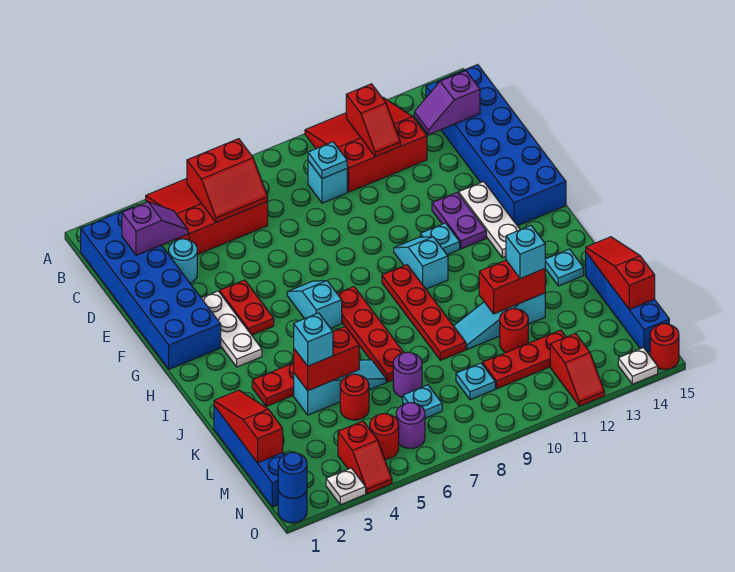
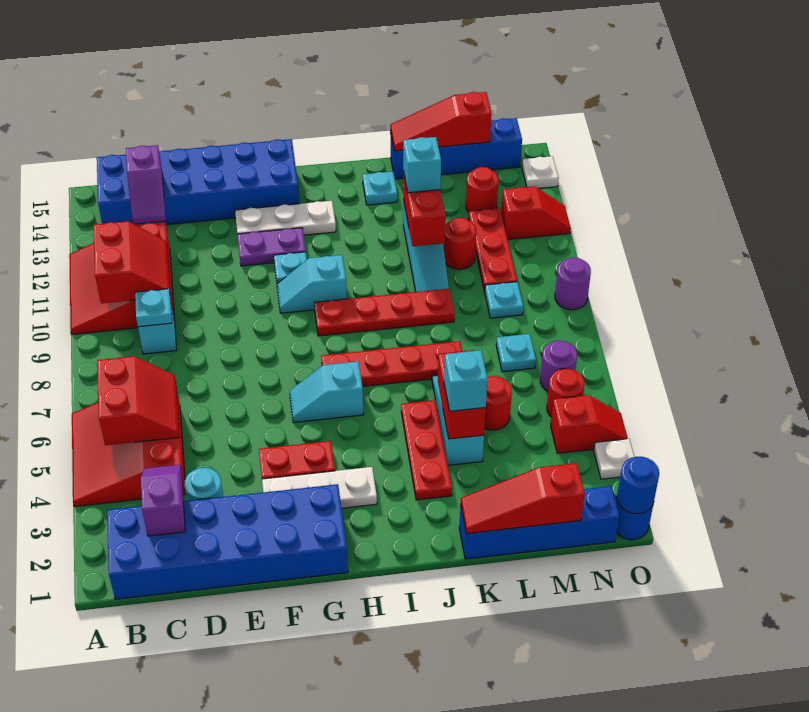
red 1x2 slope [346,84,400,157] -> red 2x2 slope [94,221,170,303]
purple 1x1 round brick [393,352,422,397] -> purple 1x1 round brick moved to [555,257,591,310]
red 1x1 round brick [650,324,679,370] -> red 1x1 round brick moved to [466,167,498,212]

